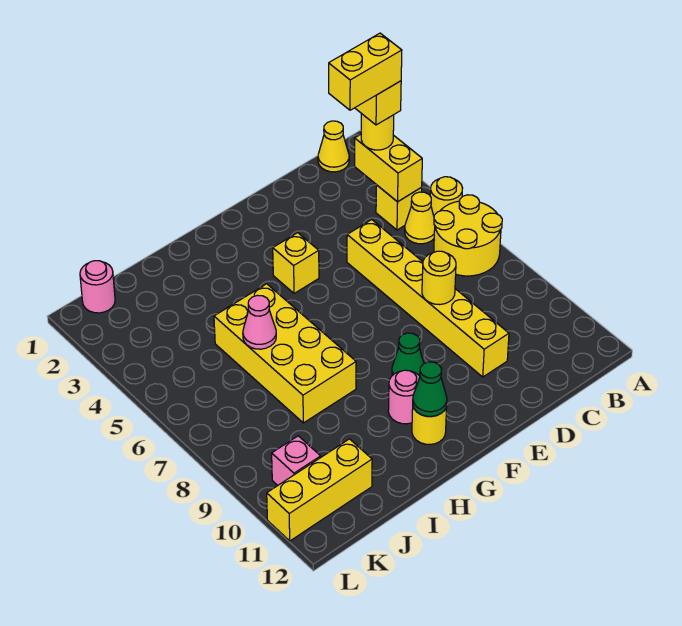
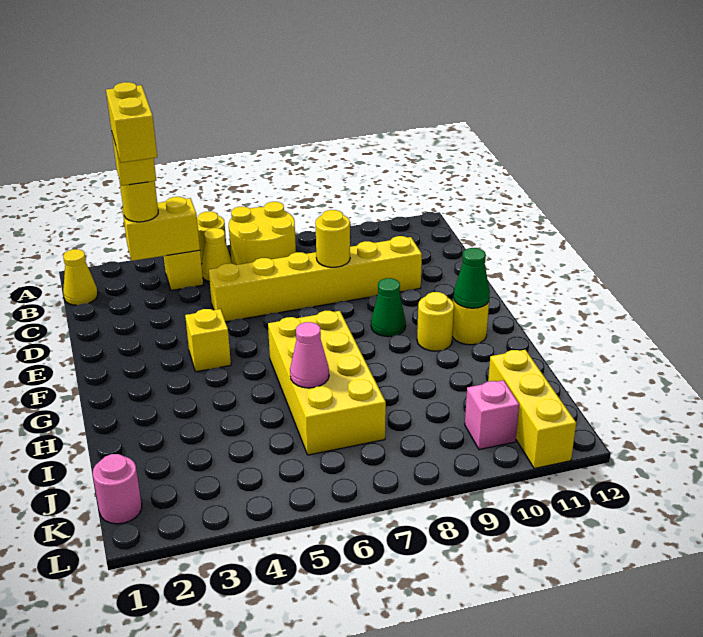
pink 1x1 round brick [388,370,420,424] -> yellow 1x1 round brick [417,292,454,351]
yellow 2x4 brick [214,284,356,423] -> yellow 2x4 brick turned to [268,311,386,455]

